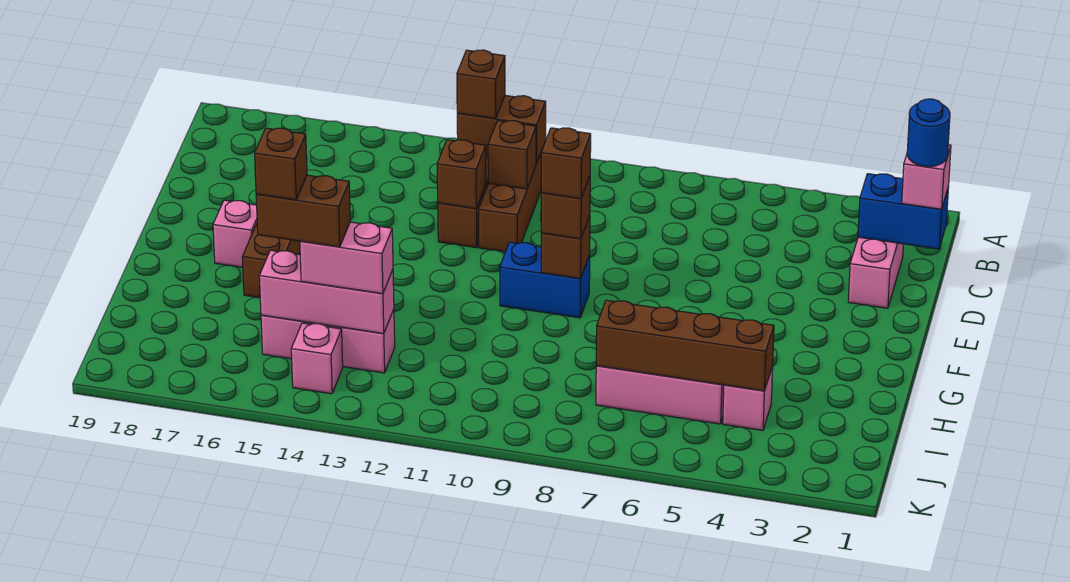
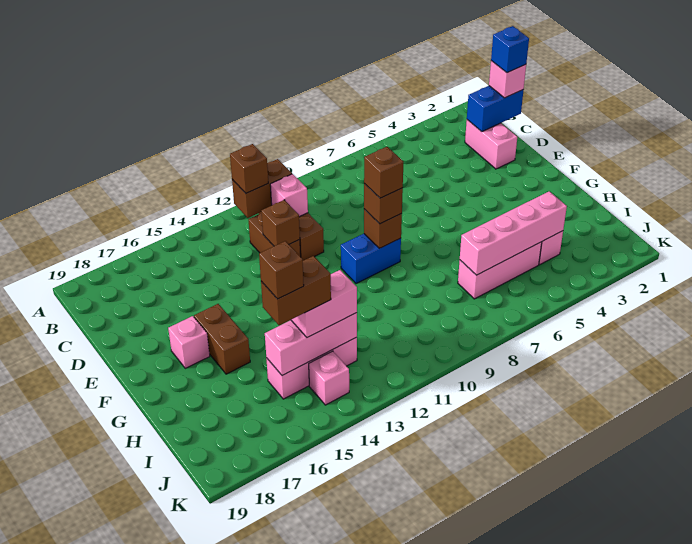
blue 1x1 round brick [907,99,950,167] -> blue 1x1 brick [491,26,529,73]
brown 1x1 brick [488,121,536,189] -> pink 1x1 brick [270,174,308,217]
brown 1x4 brick [596,300,774,391] -> pink 1x4 brick [460,191,567,275]

